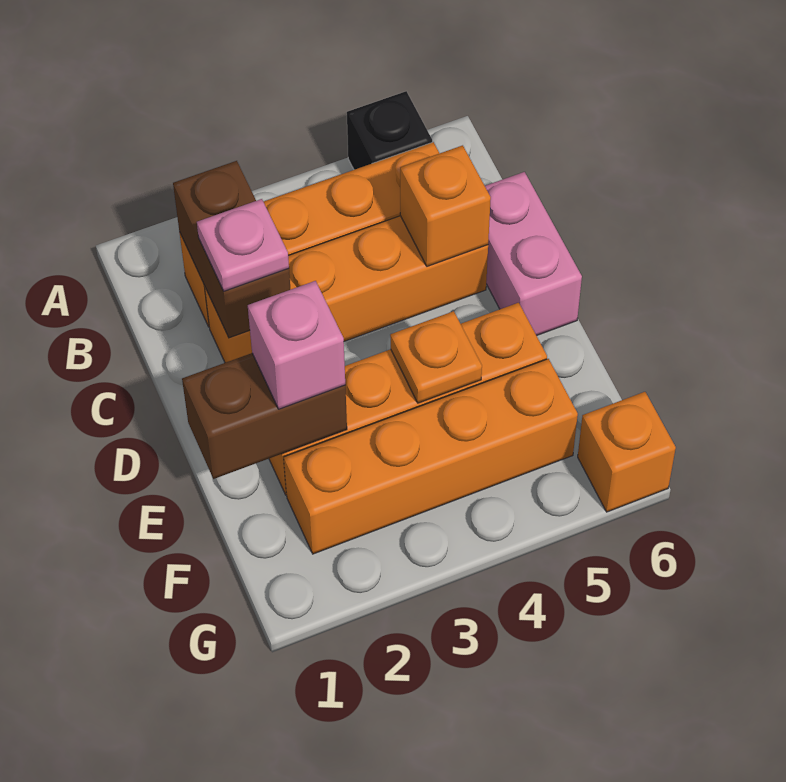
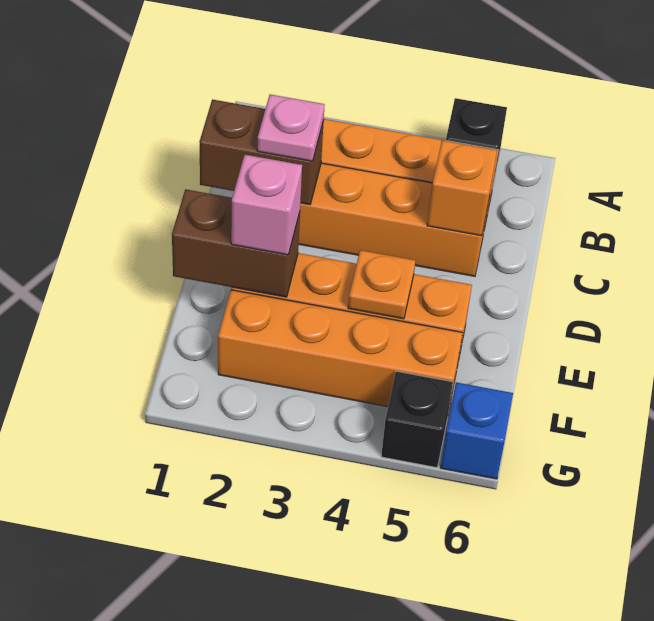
brown 1x2 brick [173,161,291,338] -> brown 1x2 brick turned to [200,99,324,205]
pink 1x2 brick [485,172,582,336] -> none
none -> black 1x1 brick [381,371,453,468]
orange 1x1 brick [578,392,676,512] -> blue 1x1 brick [441,382,513,479]

